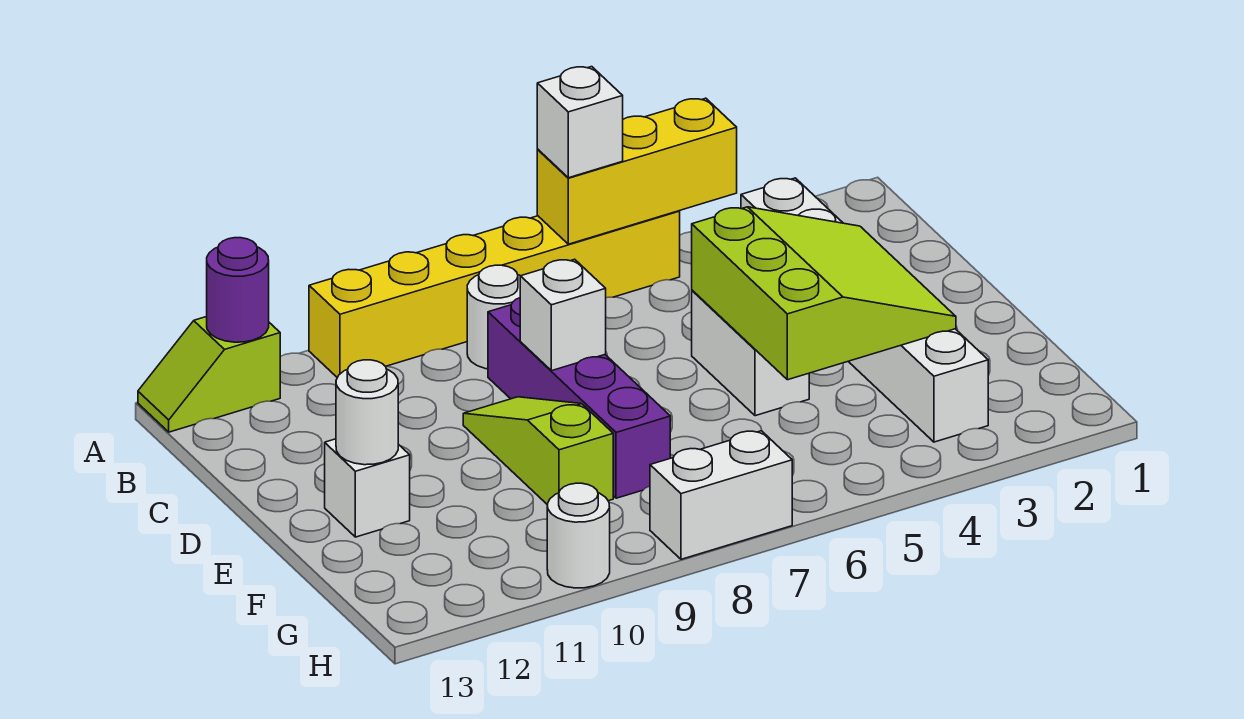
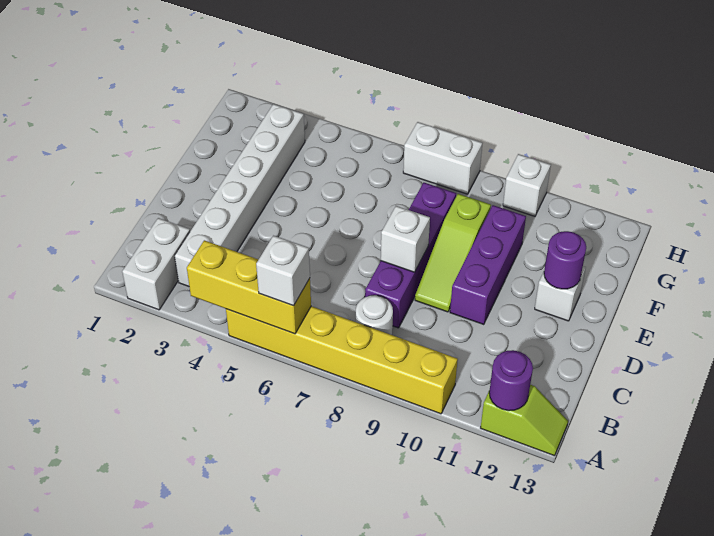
lime 3x3 slope [692,207,956,380] -> none
white 1x2 brick [692,290,809,416] -> white 1x2 brick moved to [122,218,190,310]
none -> purple 1x3 brick [450,205,526,325]
white 1x1 round brick [336,360,398,465] -> purple 1x1 round brick [544,231,586,289]
white 1x1 round brick [547,483,610,588] -> white 1x1 brick [503,154,551,216]

